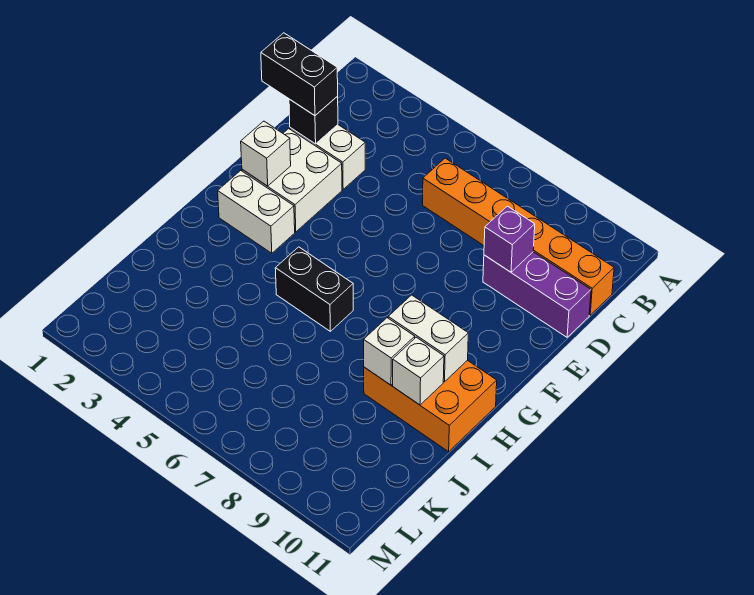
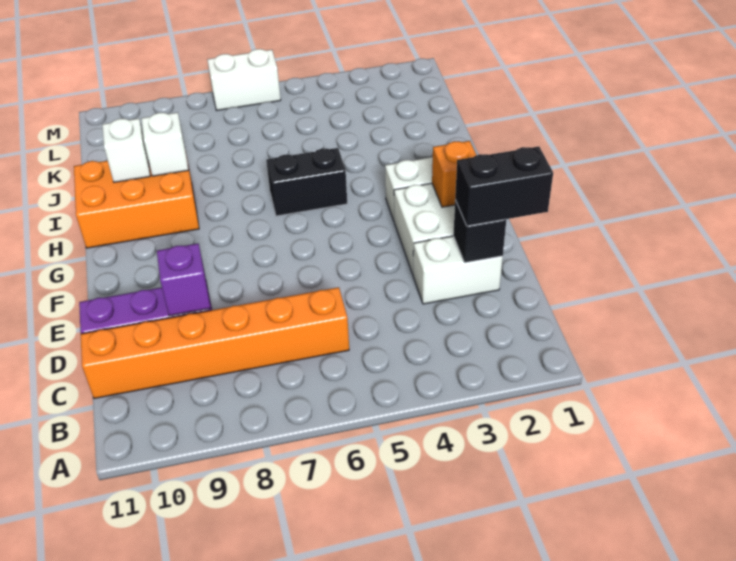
white 1x1 brick [241,121,291,186] -> orange 1x1 brick [432,141,477,207]
white 1x2 brick [388,295,468,382] -> white 1x2 brick moved to [207,49,281,110]

